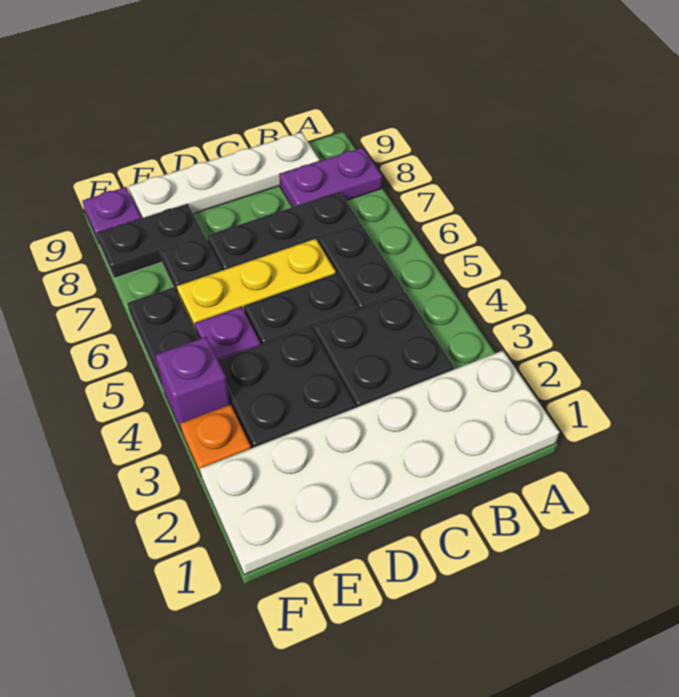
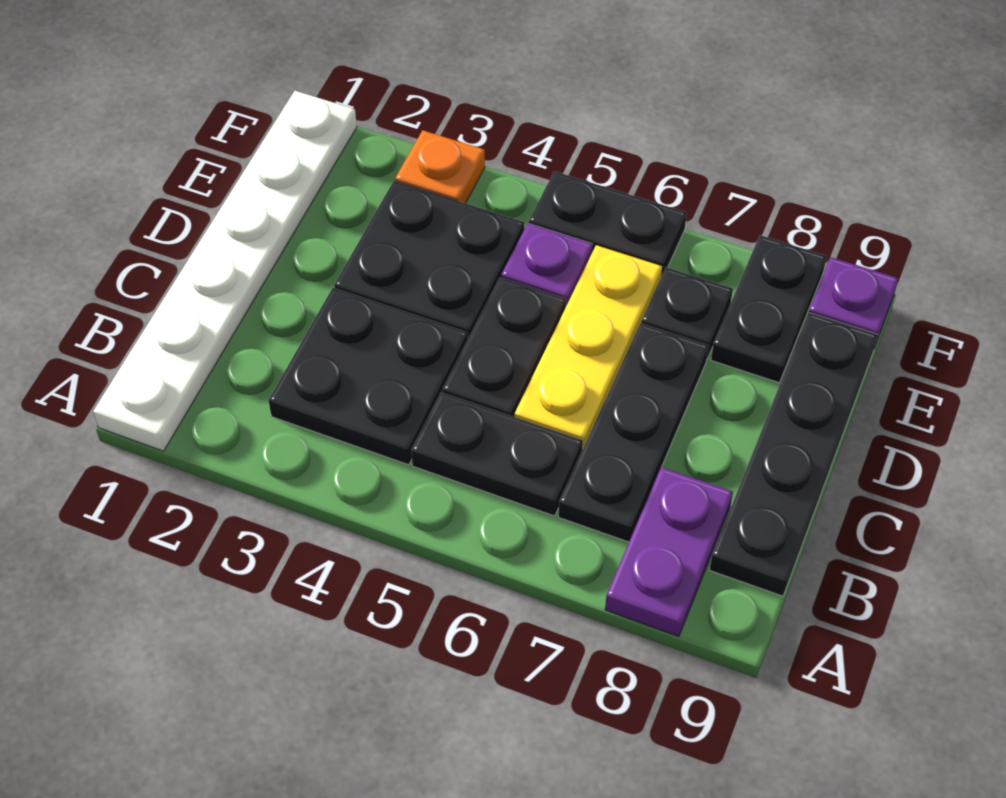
white 2x6 plate [200,351,559,575] -> white 1x6 plate [93,91,357,451]
white 1x4 plate [129,132,319,218] -> black 1x4 plate [710,313,878,596]
purple 1x1 brick [155,337,230,432] -> none

